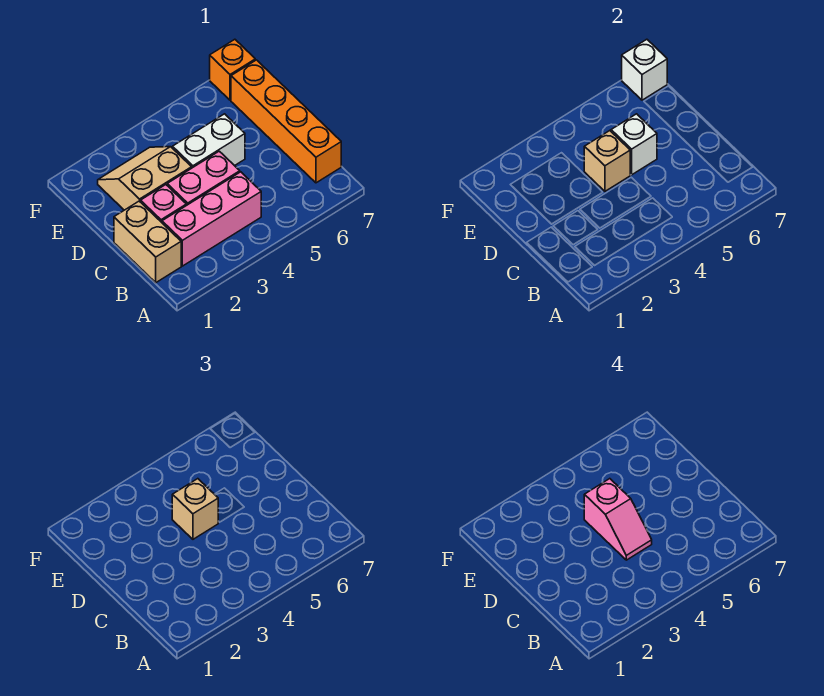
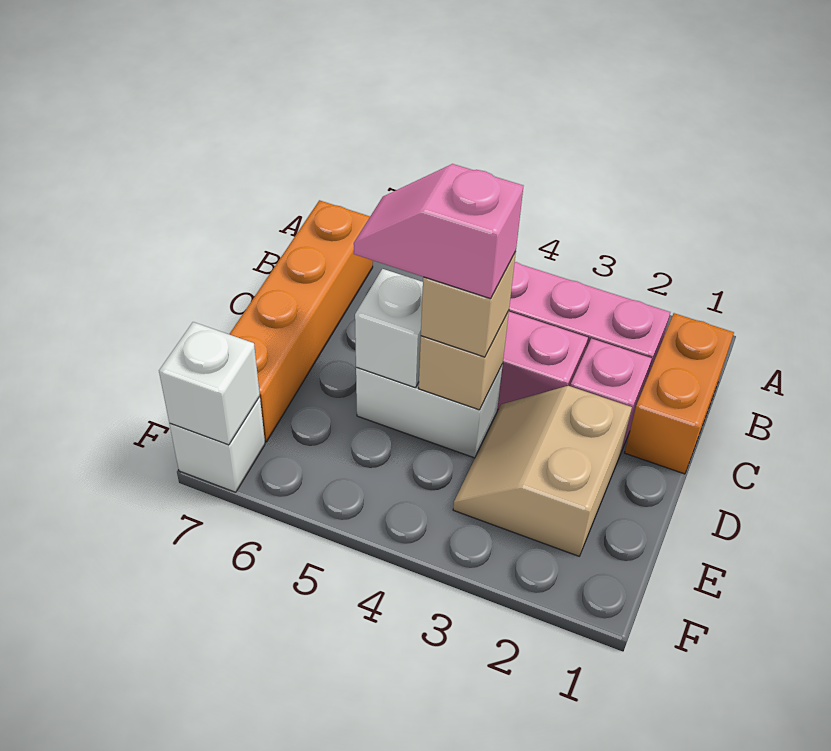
tan 1x2 brick [114,201,181,283] -> orange 1x2 brick [625,313,734,474]
pink 1x2 slope [584,479,652,560] -> pink 1x2 slope turned to [354,164,523,299]
tan 2x2 slope [98,147,192,210] -> tan 2x2 slope turned to [453,386,632,556]
orange 1x1 brick [210,39,255,100] -> white 1x1 brick [170,397,265,492]

